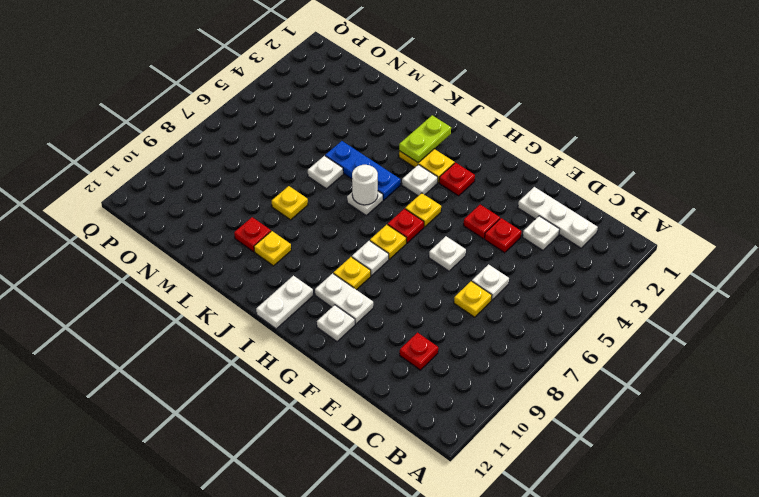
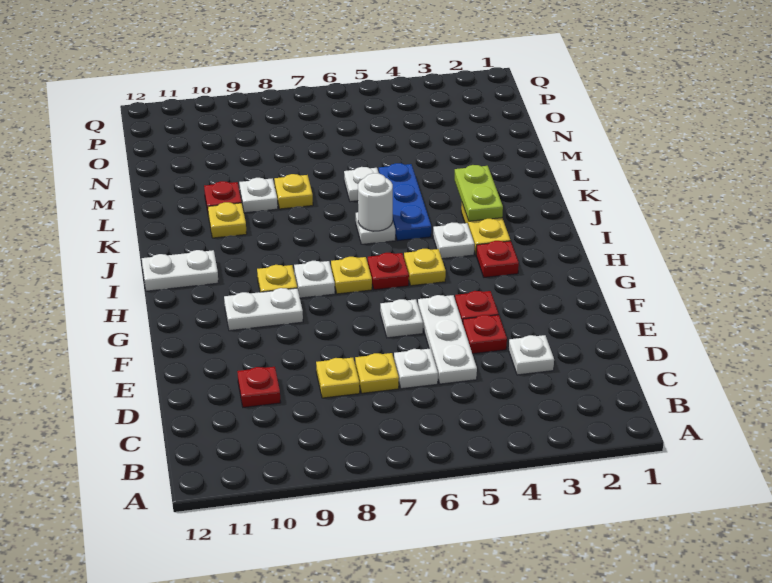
white 1x3 plate [518,187,598,248] -> white 1x3 plate moved to [418,295,477,384]
none -> yellow 1x1 plate [316,358,360,398]
white 1x2 plate [315,273,373,324] -> white 1x2 plate turned to [224,288,303,331]
white 1x1 plate [317,305,355,342] -> white 1x1 plate moved to [239,178,278,213]
lime 1x2 plate [399,115,451,163] -> lime 1x2 plate turned to [454,165,503,221]

